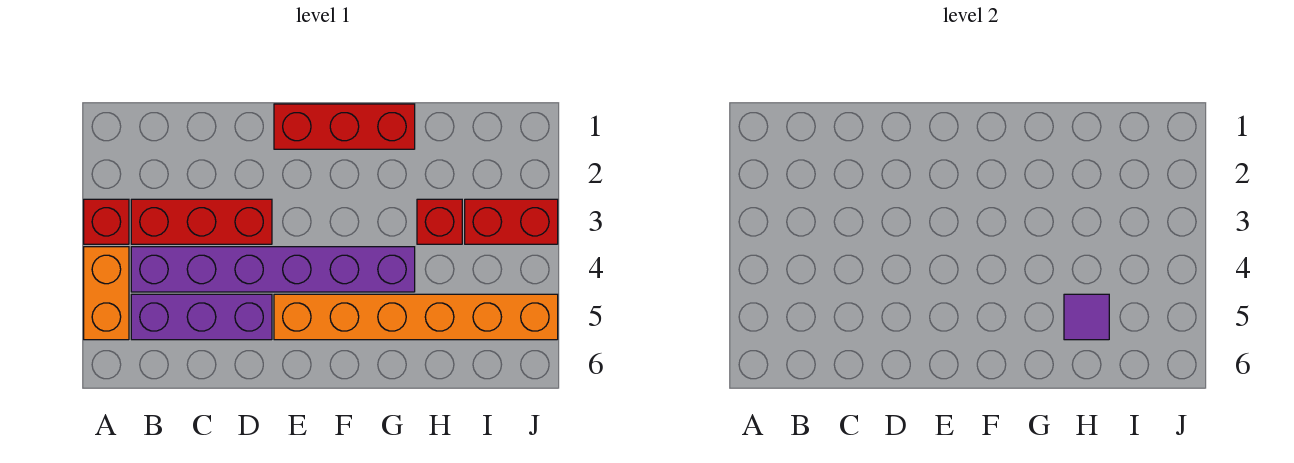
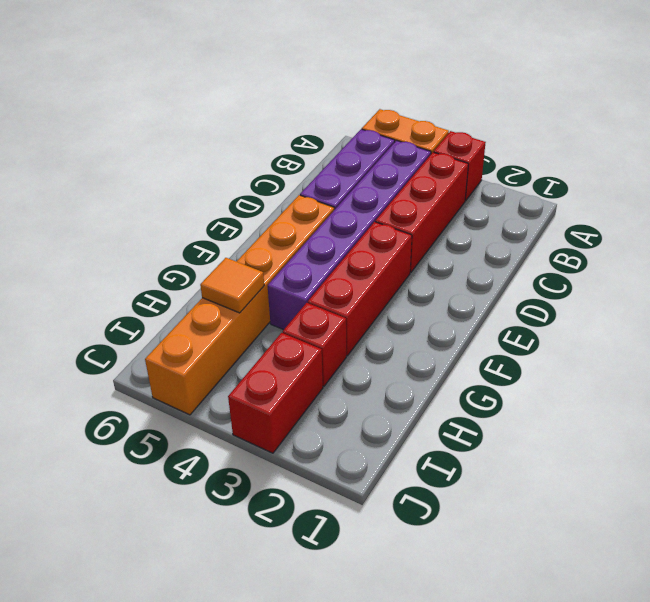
red 1x3 brick [274,104,415,149] -> red 1x3 brick moved to [308,222,412,356]
purple 1x1 tile [1064,294,1109,340] -> orange 1x1 tile [200,258,264,313]

